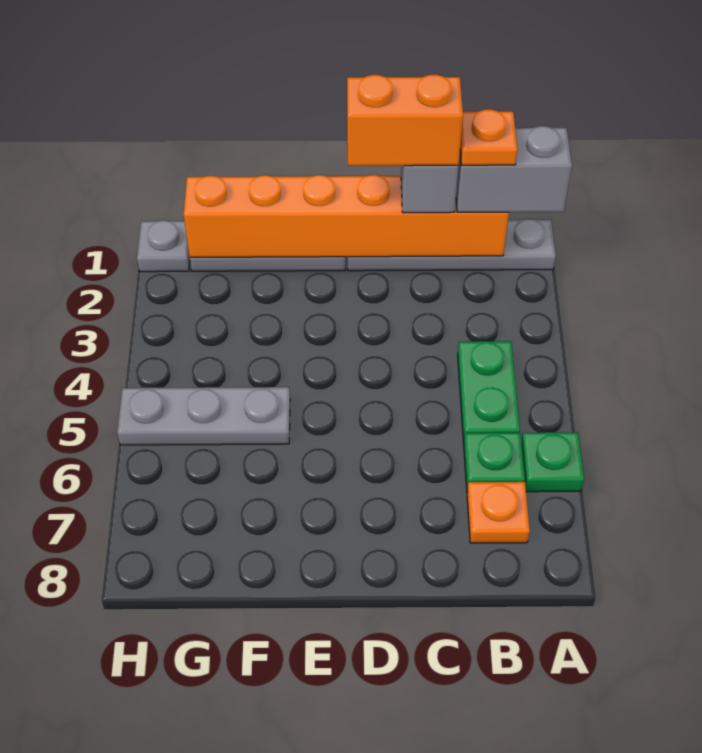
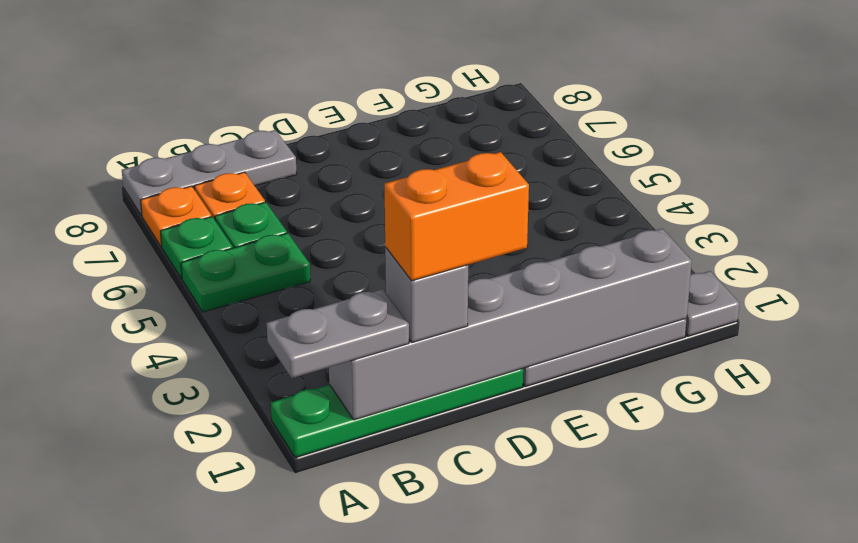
grey 1x4 plate [348,219,556,271] -> green 1x4 plate [271,368,523,458]
grey 1x2 brick [456,126,572,212] -> grey 1x2 plate [267,289,409,378]
orange 1x6 brick [184,175,509,257] -> grey 1x6 brick [329,229,692,420]
orange 1x1 plate [460,109,518,165] -> orange 1x1 plate moved to [141,186,212,247]
green 1x2 plate [458,341,520,443] -> green 1x2 plate turned to [181,233,310,312]
grey 1x3 plate [117,387,290,445] -> grey 1x3 plate moved to [122,130,297,216]

